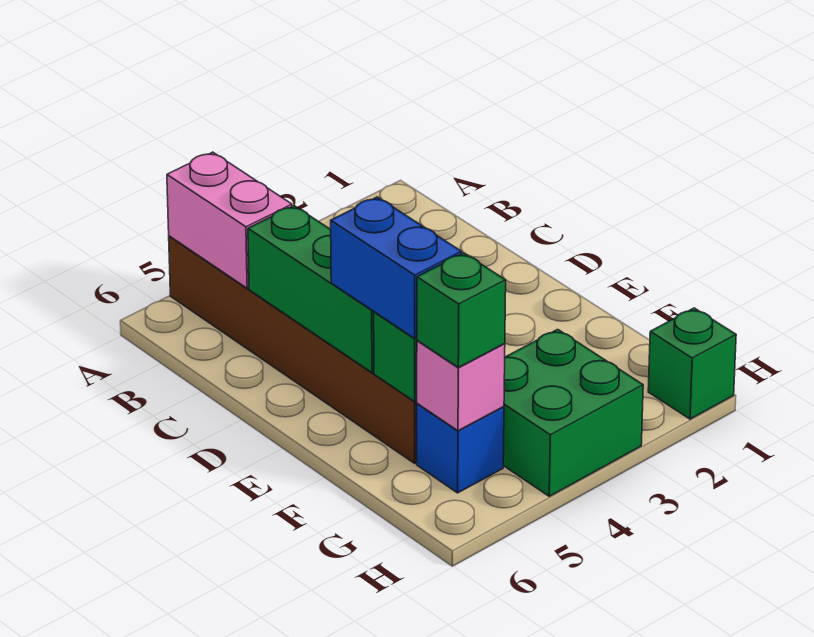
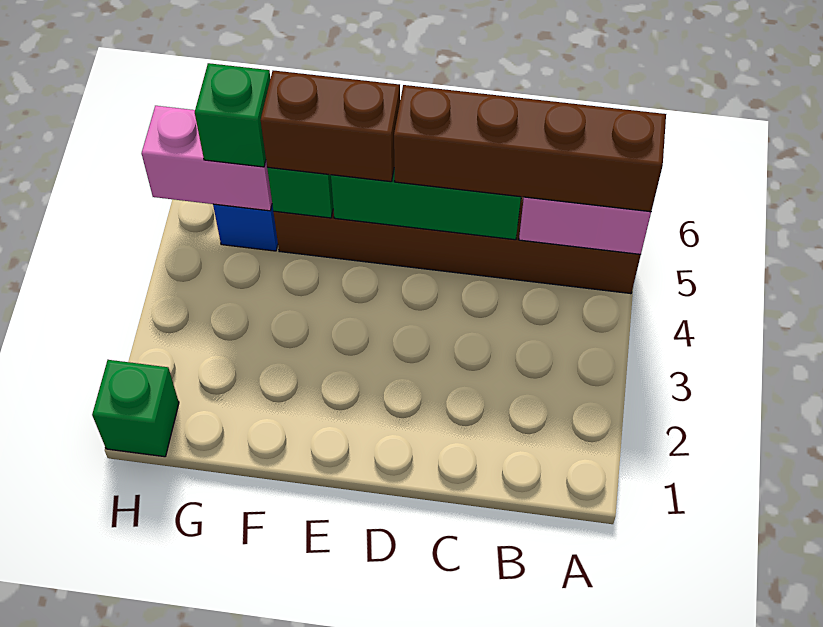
none -> brown 1x4 brick [394,85,666,212]
blue 1x2 brick [331,197,462,338] -> brown 1x2 brick [261,71,400,182]
green 2x2 brick [503,329,643,496] -> none
pink 1x1 brick [417,341,505,431] -> pink 1x2 brick [142,106,272,211]

